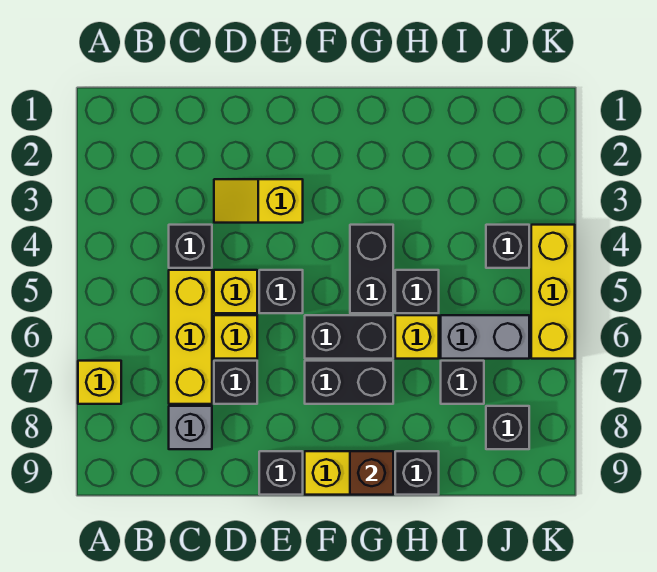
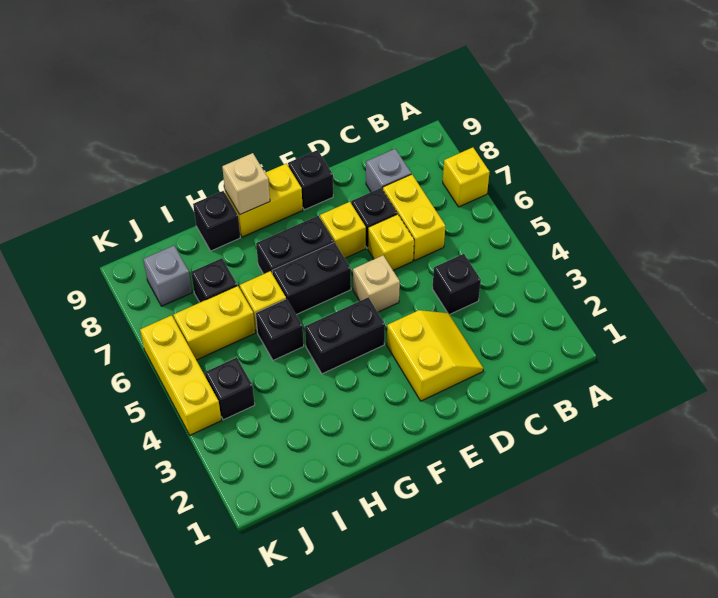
yellow 1x3 brick [169,270,212,404] -> yellow 1x2 brick [383,174,445,260]
yellow 1x2 slope [214,179,303,223] -> yellow 2x2 slope [387,310,483,401]
yellow 1x1 brick [214,270,257,313] -> yellow 1x1 brick moved to [320,202,366,258]
black 1x1 brick [259,270,303,313] -> tan 1x1 brick [353,255,400,312]
black 1x2 brick [350,225,393,313] -> black 1x2 brick turned to [305,298,385,374]
brown 1x1 brick [350,451,393,495] -> tan 1x1 brick [222,153,270,215]
grey 1x2 brick [441,315,529,359] -> yellow 1x2 brick [174,286,255,360]
black 1x1 brick [486,406,529,449] -> grey 1x1 brick [143,246,192,306]

